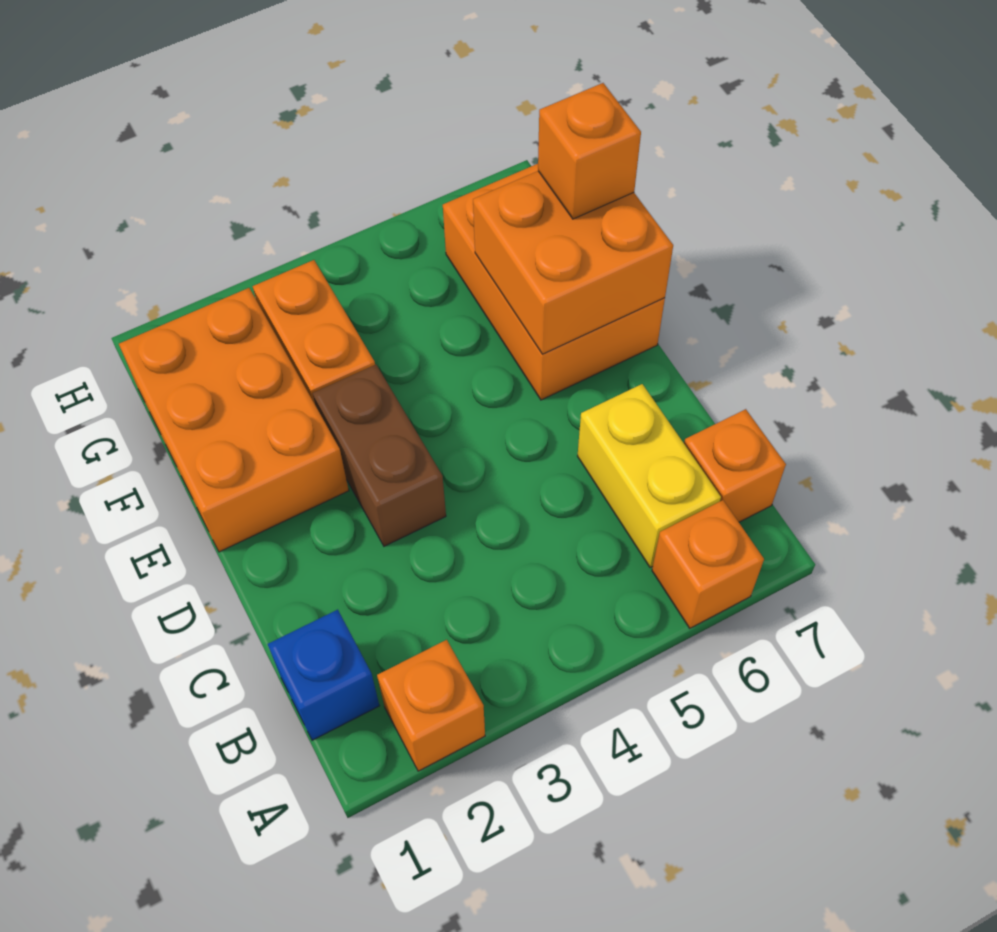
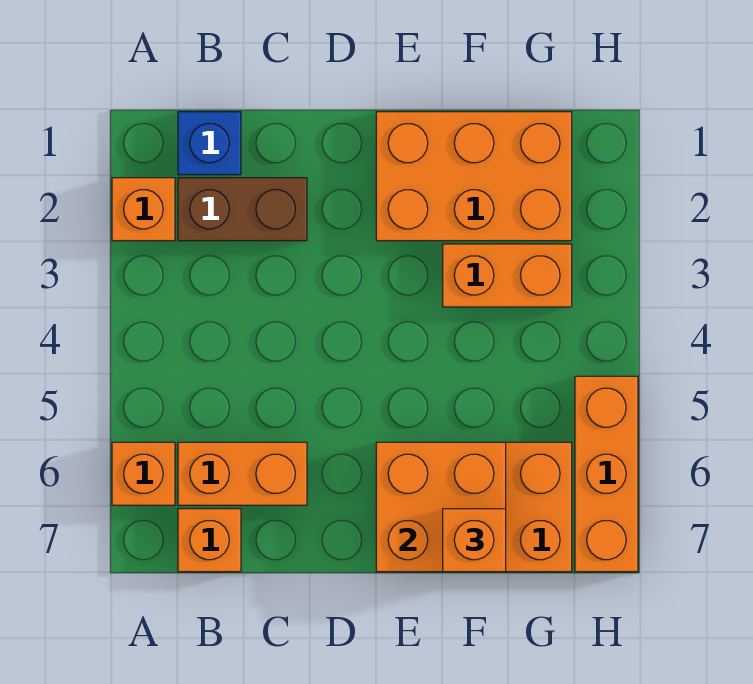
yellow 1x2 brick [578,384,721,568] -> orange 1x2 brick [178,442,307,505]
brown 1x2 brick [313,365,446,546] -> brown 1x2 brick moved to [178,178,307,241]
none -> orange 1x3 brick [575,376,638,572]

